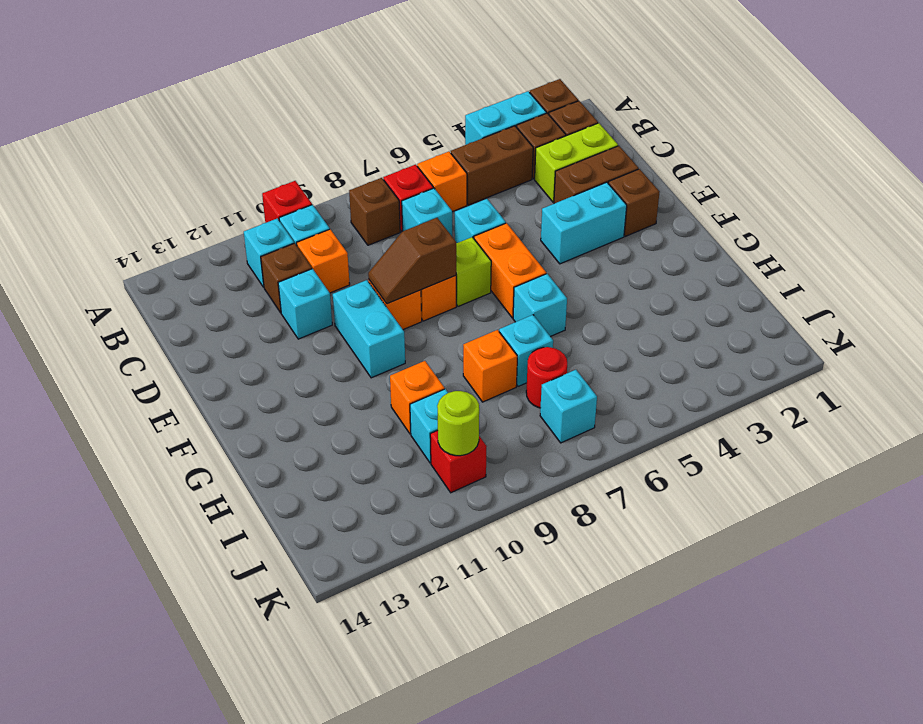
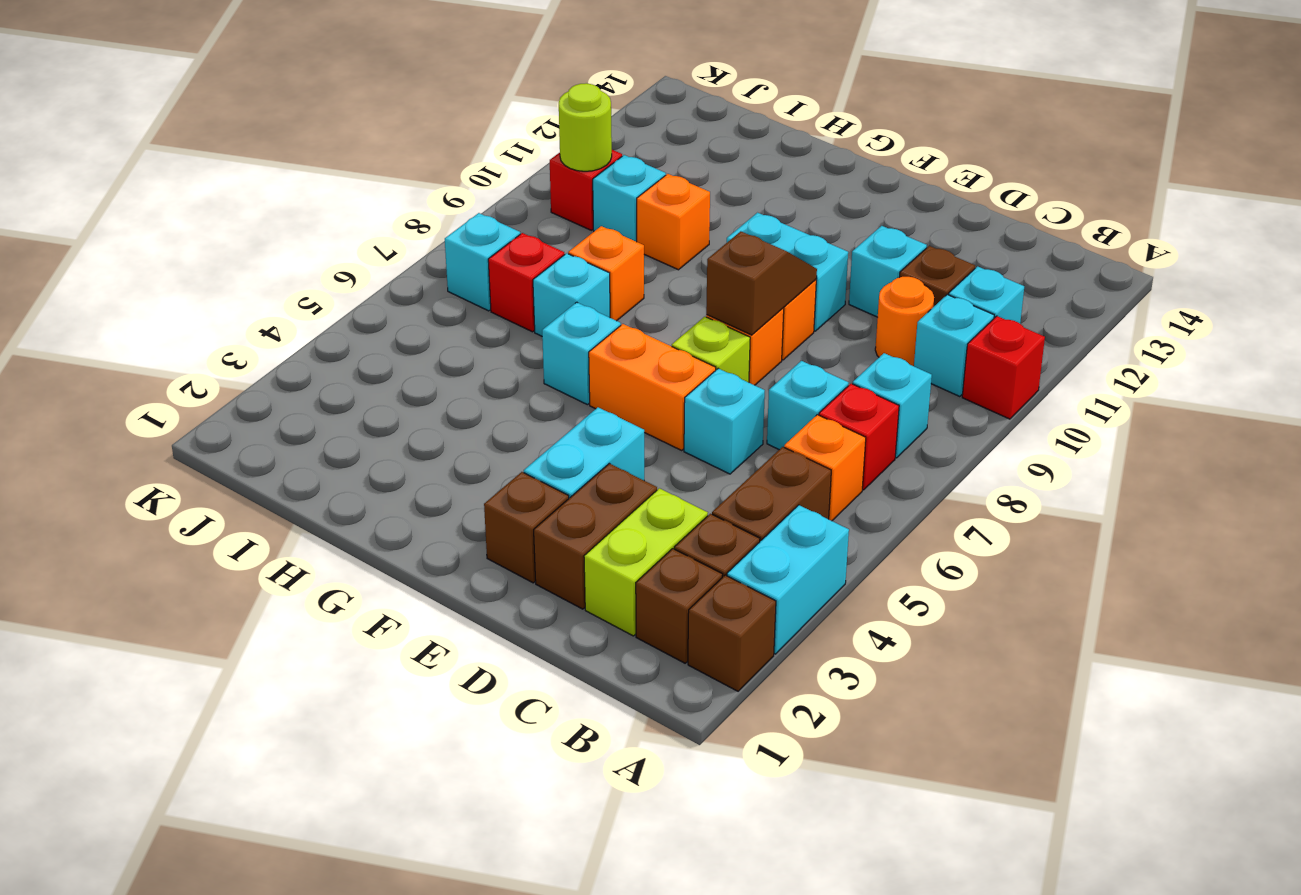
brown 1x1 brick [349,178,400,245] -> cyan 1x1 brick [853,353,932,458]
orange 1x1 brick [297,229,350,293] -> orange 1x1 round brick [875,277,934,366]
red 1x1 round brick [526,347,567,408] -> red 1x1 brick [488,233,565,332]

